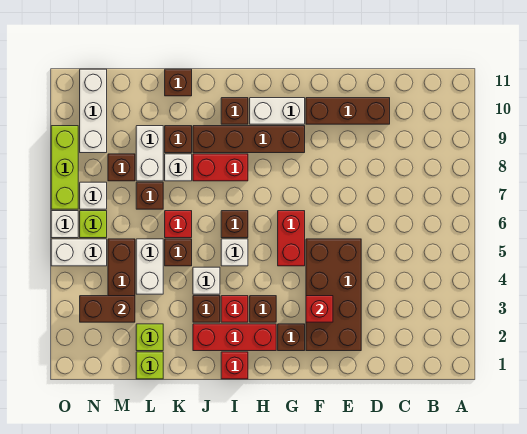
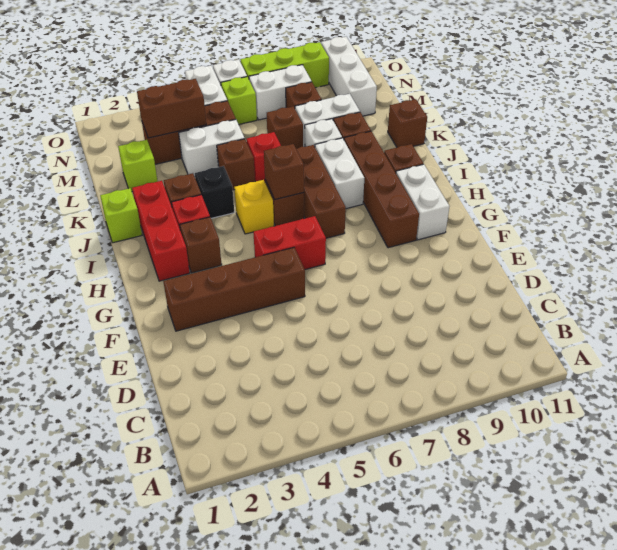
brown 1x3 brick [306,98,390,124] -> brown 1x3 brick moved to [297,145,346,238]
brown 2x4 brick [306,239,361,351] -> brown 1x4 brick [163,248,305,331]
red 1x1 brick [306,296,333,322] -> none
brown 1x1 brick [278,324,305,351] -> brown 1x1 brick moved to [264,144,304,200]
red 1x1 brick [221,352,248,379] -> none
white 1x1 brick [221,239,248,266] -> yellow 1x1 brick [234,180,274,234]
red 1x2 brick [193,154,248,181] -> white 1x2 brick [315,138,364,209]
white 1x1 brick [193,267,220,294] -> black 1x1 brick [195,166,234,218]
lime 1x1 brick [136,352,163,379] -> lime 1x1 brick moved to [100,188,142,243]
brown 1x2 brick [80,296,135,322] -> brown 1x2 brick turned to [137,79,206,138]
white 1x1 brick [80,182,107,209] -> white 1x2 brick [249,65,312,120]
white 1x3 brick [80,69,107,153] -> white 1x3 brick turned to [321,37,377,116]

